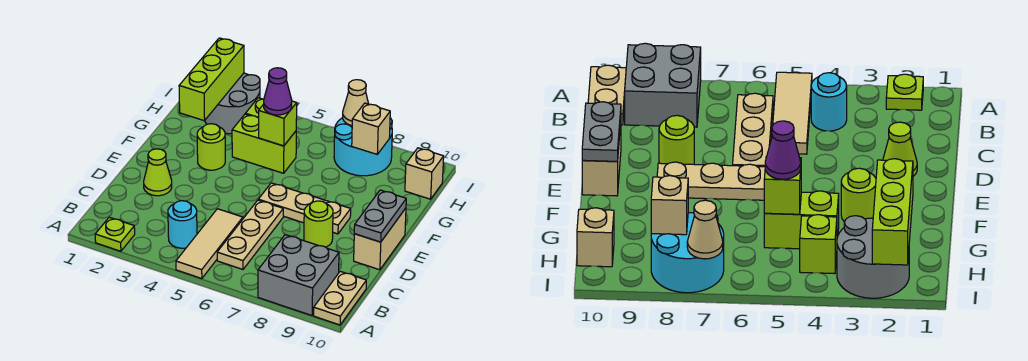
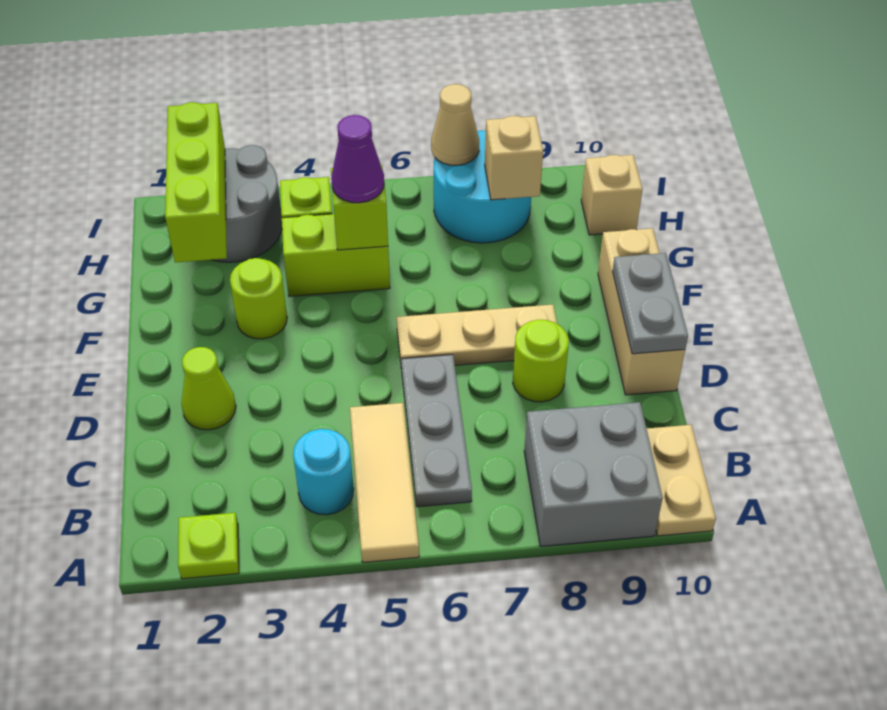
tan 1x3 plate [217,200,283,269] -> grey 1x3 plate [401,355,472,507]
tan 1x2 brick [354,208,406,270] -> tan 1x3 brick [598,228,685,395]

